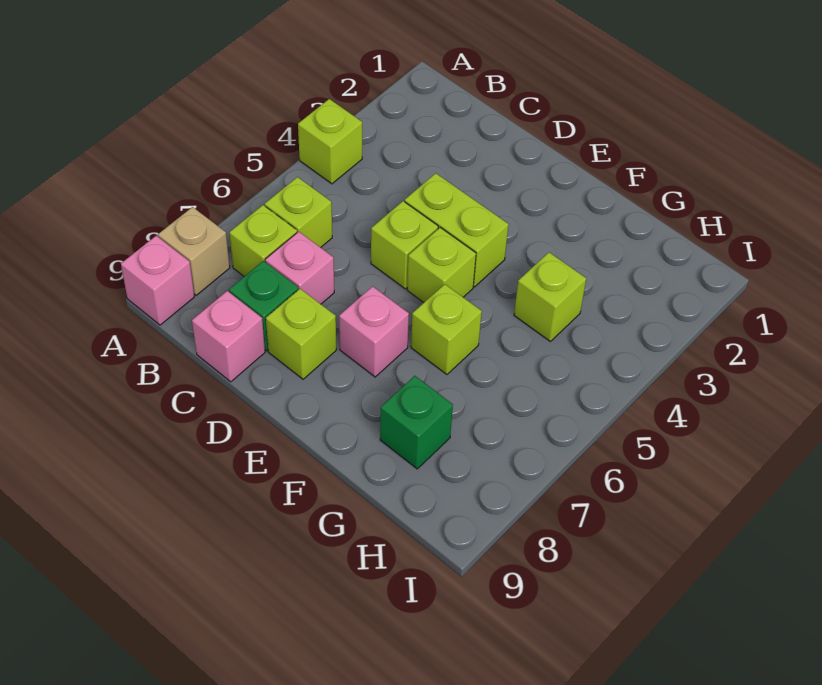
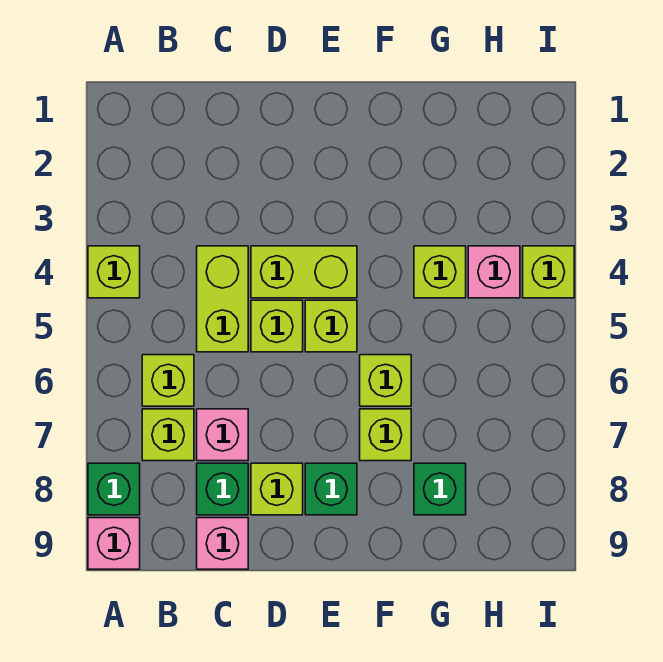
tan 1x1 brick [158,207,230,295] -> green 1x1 brick [88,463,140,515]
none -> lime 1x2 brick [197,246,248,352]
pink 1x1 brick [339,286,409,377] -> pink 1x1 brick moved to [468,246,520,298]
none -> green 1x1 brick [305,463,357,515]
none -> lime 1x1 brick [360,409,411,461]
none -> lime 1x1 brick [523,246,574,298]

